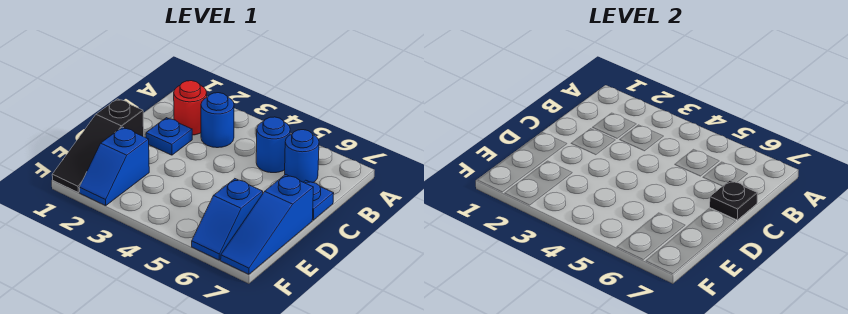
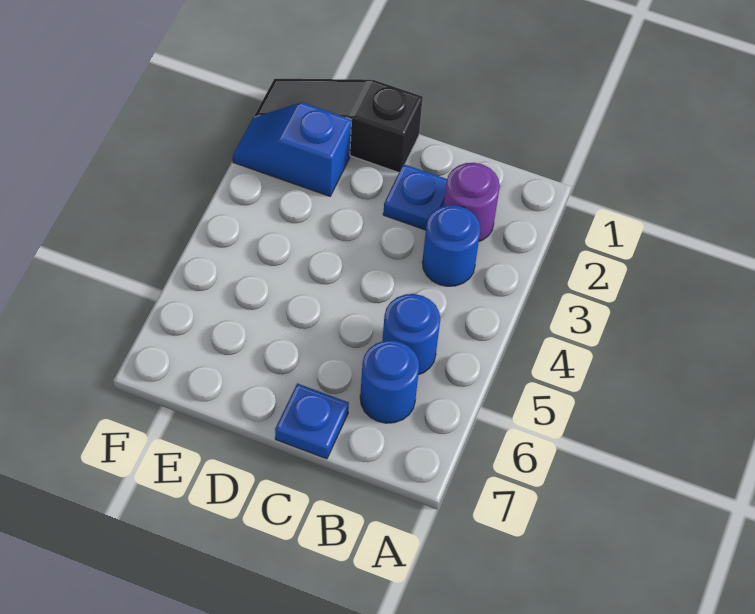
red 1x1 round brick [174,81,207,135] -> purple 1x1 round brick [444,163,500,241]
black 1x1 plate [710,180,758,220] -> none
blue 1x3 slope [221,175,313,274] -> none
blue 1x2 slope [192,179,263,260] -> none

